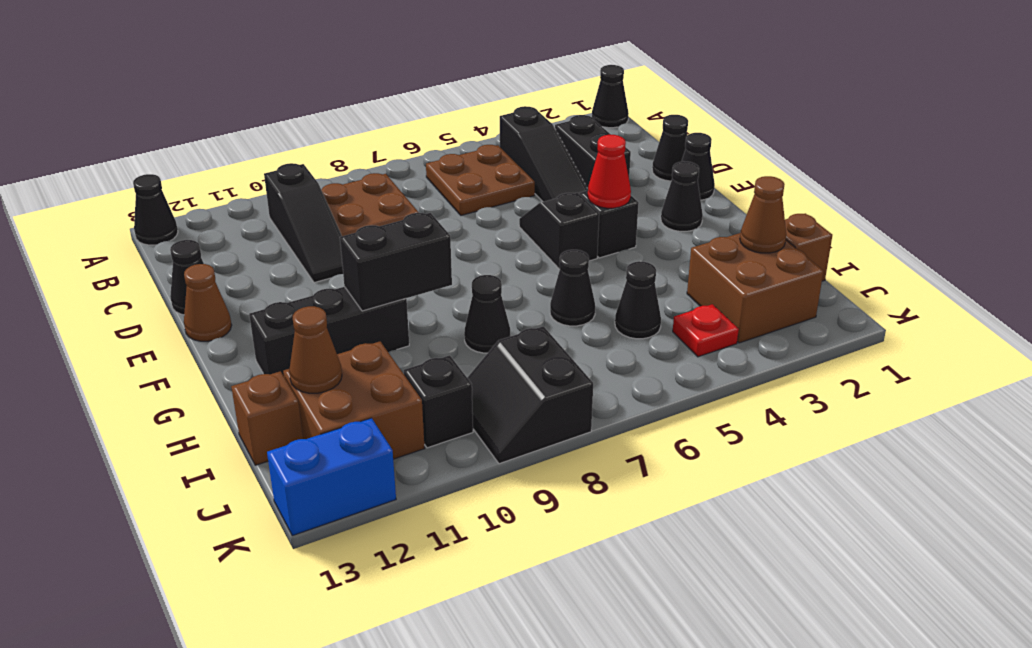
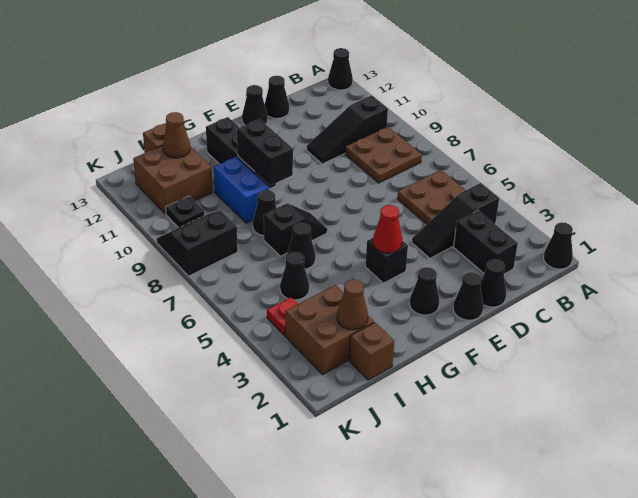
black 1x2 brick [555,115,631,189] -> black 1x2 brick turned to [454,211,518,274]
black 1x2 slope [519,193,599,269] -> black 1x2 slope moved to [264,203,327,256]
brown 1x1 cone [184,264,232,341] -> black 1x1 cone [242,85,268,125]
black 1x1 brick [404,355,473,448] -> black 1x1 plate [166,196,204,228]
blue 1x2 brick [267,418,396,536] -> blue 1x2 brick moved to [214,157,269,223]

